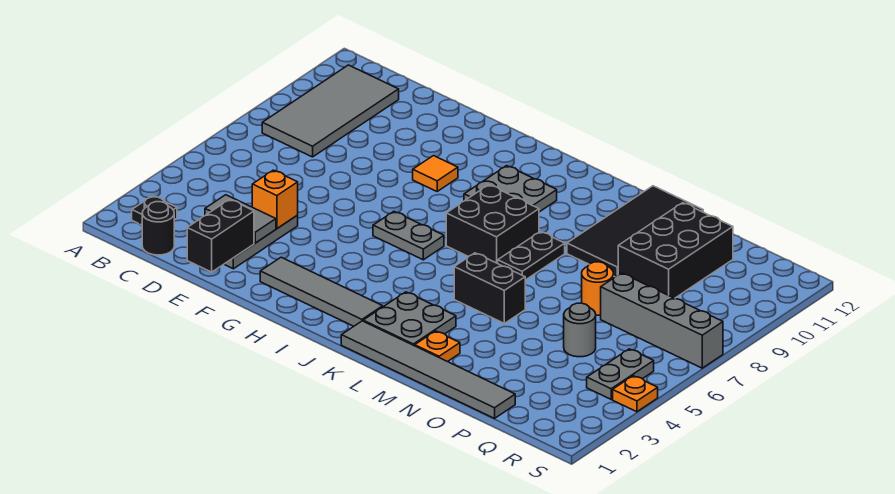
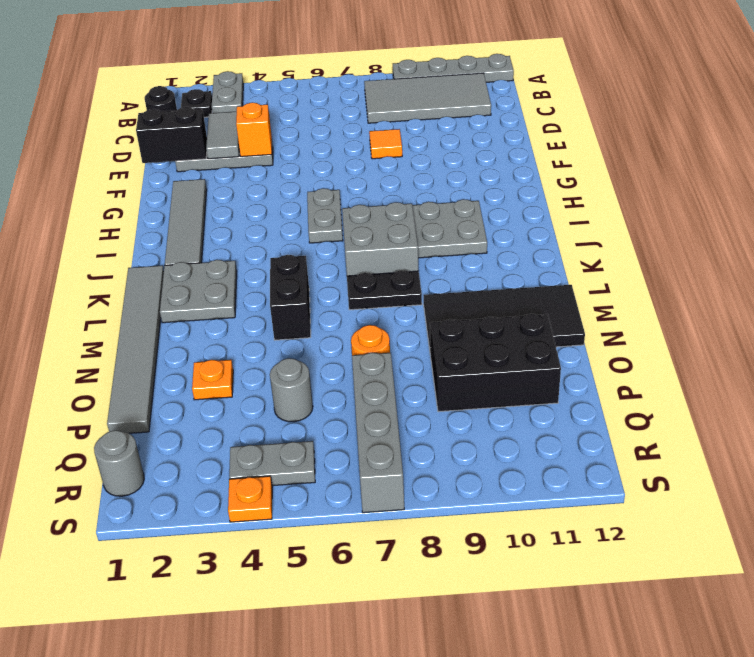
none -> grey 1x2 plate [212,71,243,113]
none -> grey 1x4 plate [393,54,514,82]
orange 1x1 tile [413,156,458,191] -> orange 1x1 tile moved to [369,129,402,159]
black 2x2 brick [446,185,539,263] -> grey 2x2 brick [342,202,418,276]
orange 1x1 plate [415,331,460,362] -> orange 1x1 plate moved to [192,360,233,400]
none -> grey 1x1 round brick [94,430,144,496]

